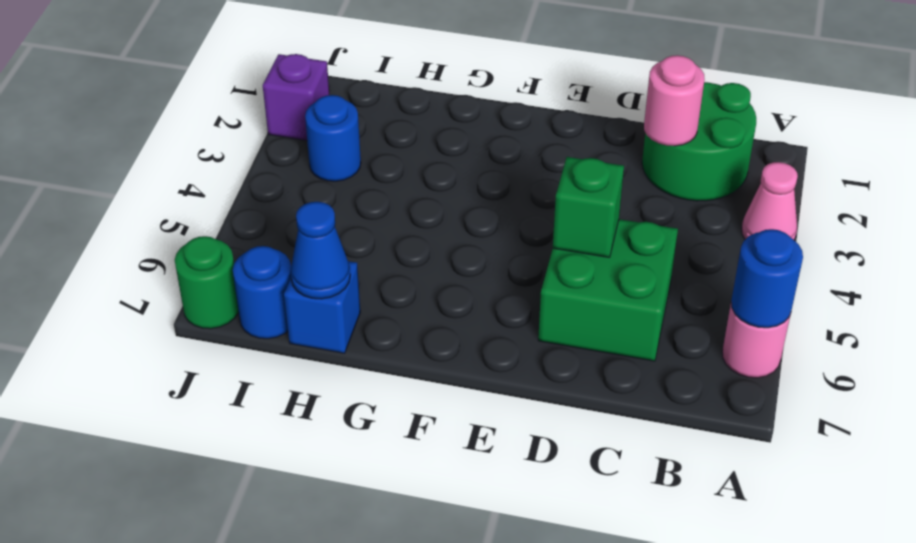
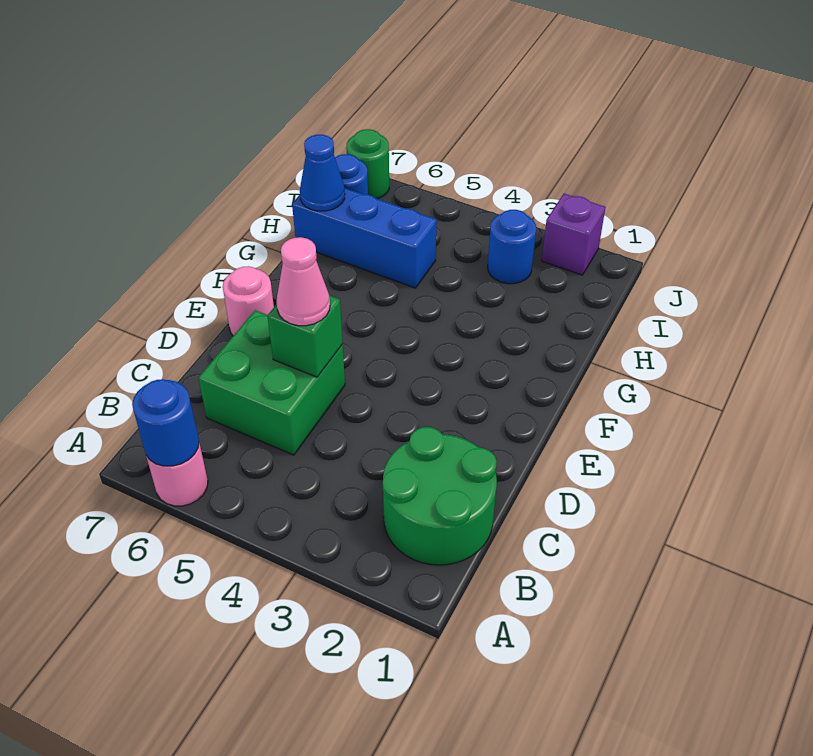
pink 1x1 cone [742,162,798,240] -> pink 1x1 cone moved to [276,237,330,326]
pink 1x1 round brick [644,55,705,146] -> pink 1x1 round brick moved to [223,266,274,336]
blue 1x1 brick [284,261,360,353] -> blue 1x3 brick [292,188,437,288]

